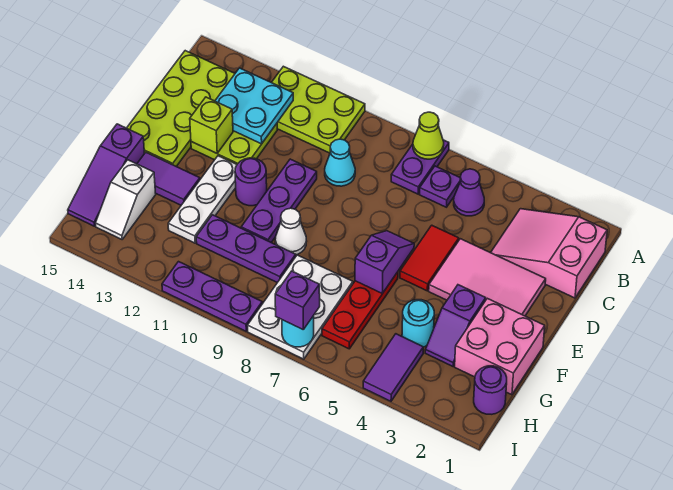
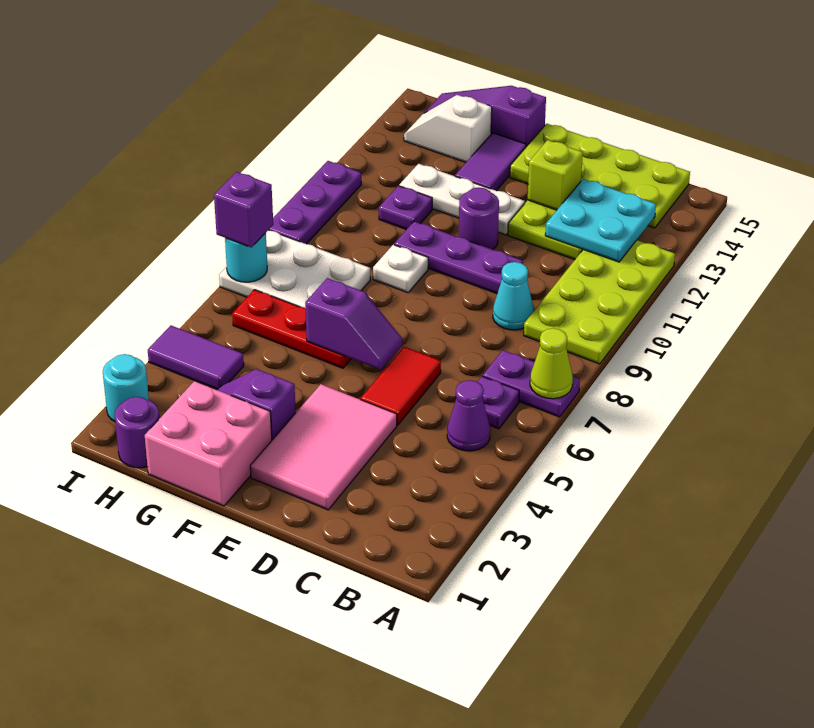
lime 2x3 plate [271,66,365,153] -> lime 2x4 plate [524,240,675,364]
pink 2x3 slope [491,209,607,298] -> none
red 1x2 tile [400,225,459,291] -> red 1x2 tile turned to [361,347,441,425]
white 1x1 cone [275,208,306,255] -> white 1x1 plate [373,245,428,293]
cyan 1x1 round brick [402,300,434,347] -> cyan 1x1 round brick moved to [103,354,149,421]
purple 1x3 plate [196,215,296,283] -> purple 1x1 plate [379,186,432,230]

